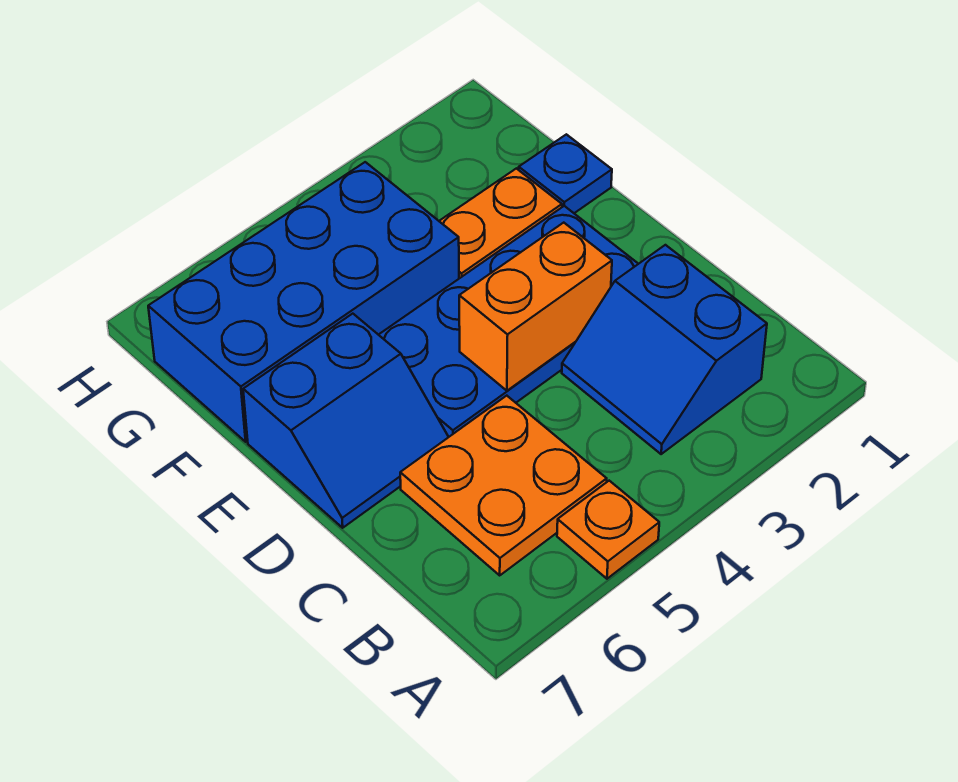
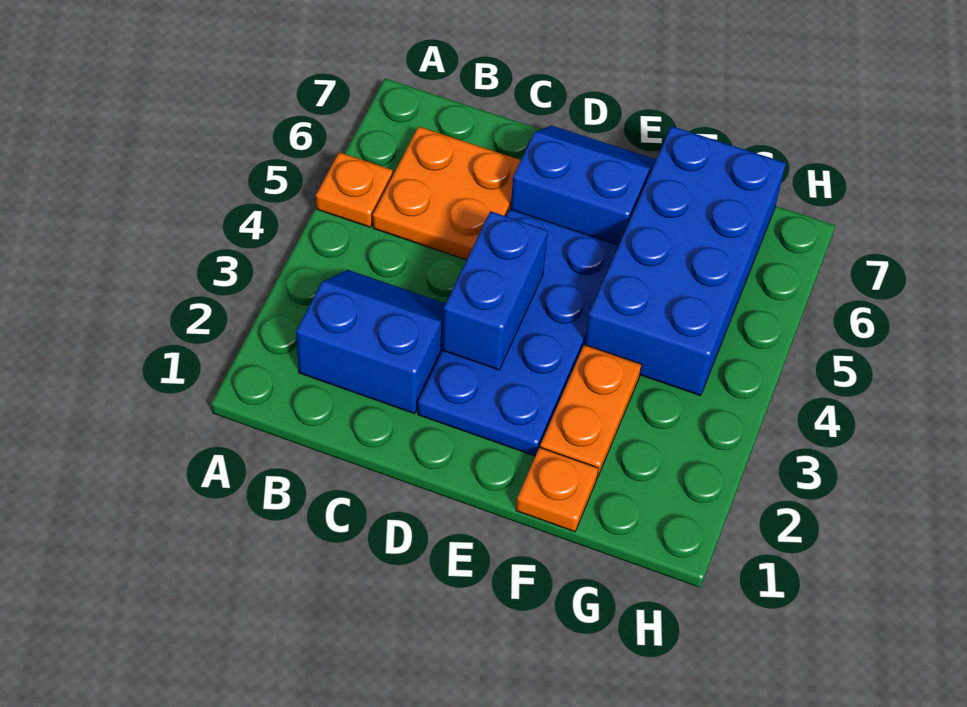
orange 1x2 brick [459,223,612,391] -> blue 1x2 brick [442,211,548,370]
blue 2x2 slope [243,314,448,528] -> blue 2x2 slope turned to [511,126,656,245]
blue 1x1 plate [519,134,612,213] -> orange 1x1 plate [516,447,598,532]

